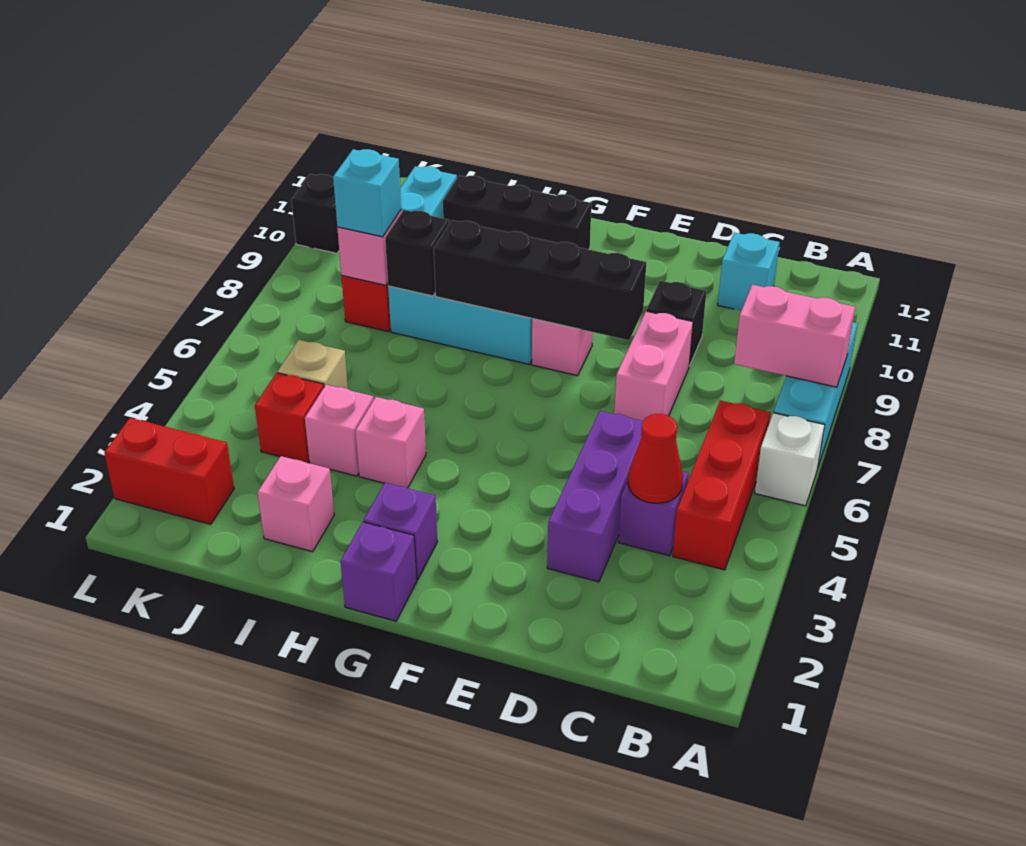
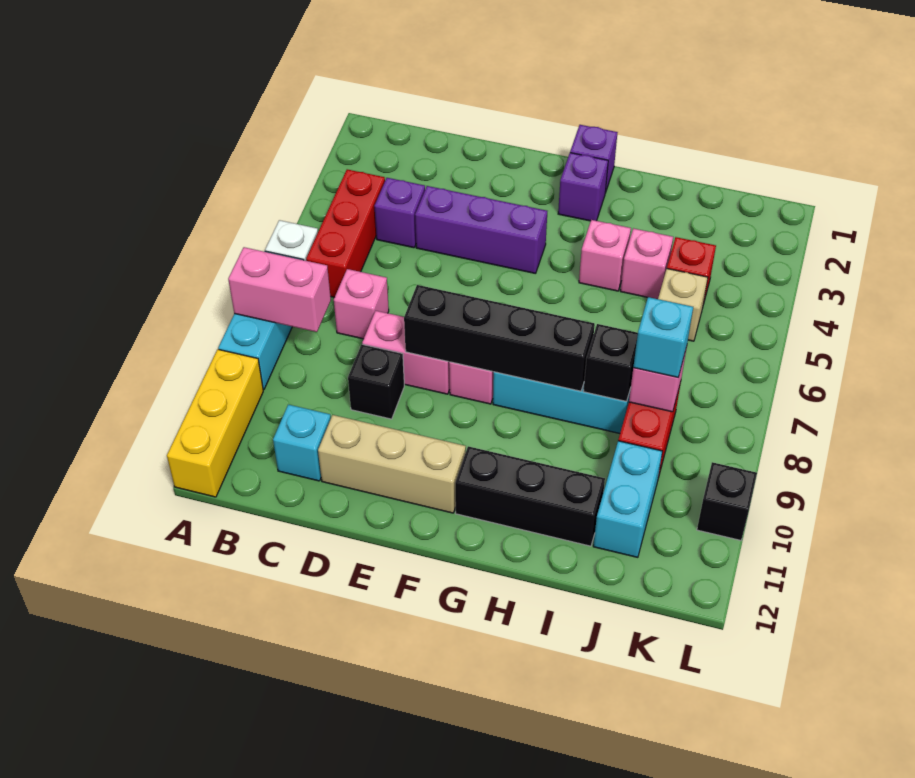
none -> yellow 1x3 brick [167,349,263,497]
red 1x1 cone [628,414,683,503] -> none
purple 1x3 brick [547,411,643,582] -> purple 1x3 brick turned to [415,186,547,274]
pink 1x2 brick [614,311,693,421] -> pink 1x2 brick turned to [362,311,450,394]
none -> tan 1x3 brick [318,415,466,513]
pink 1x1 brick [258,456,334,552] -> pink 1x1 brick moved to [334,269,389,339]
red 1x2 brick [104,418,234,524] -> none

